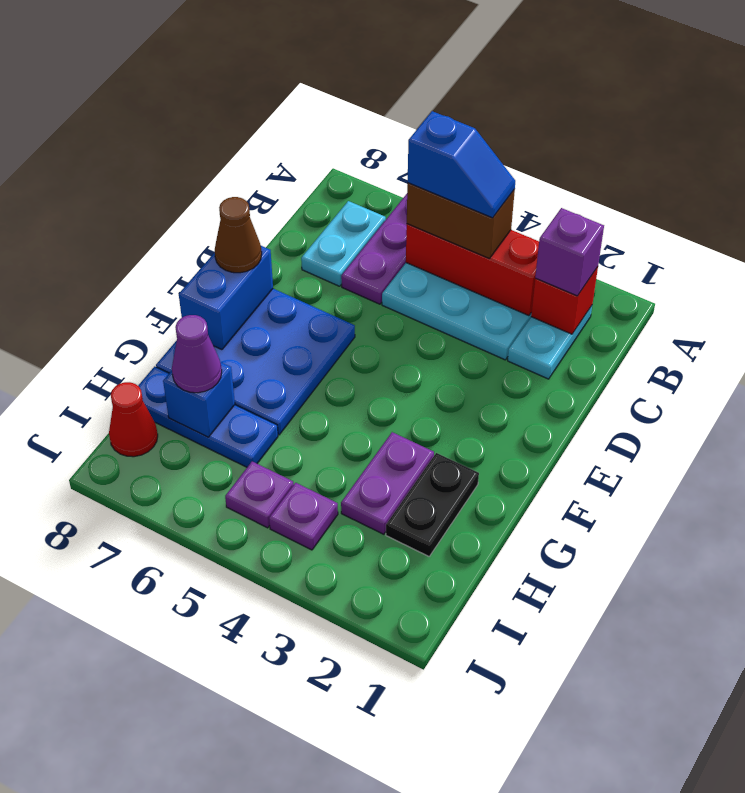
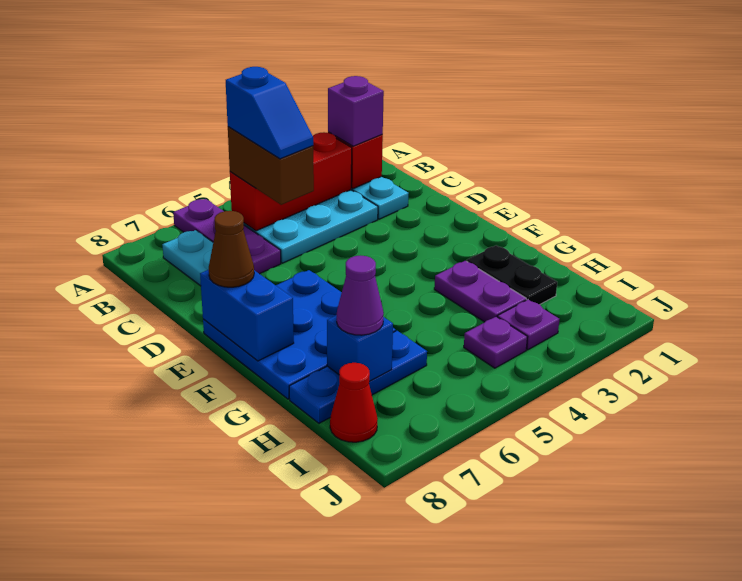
brown 1x2 brick [407,183,515,259] -> brown 1x2 brick turned to [228,127,314,205]
blue 1x2 slope [408,111,515,218] -> blue 1x2 slope turned to [226,67,313,159]
purple 1x1 plate [225,462,294,528] -> purple 1x1 plate moved to [498,300,559,350]

